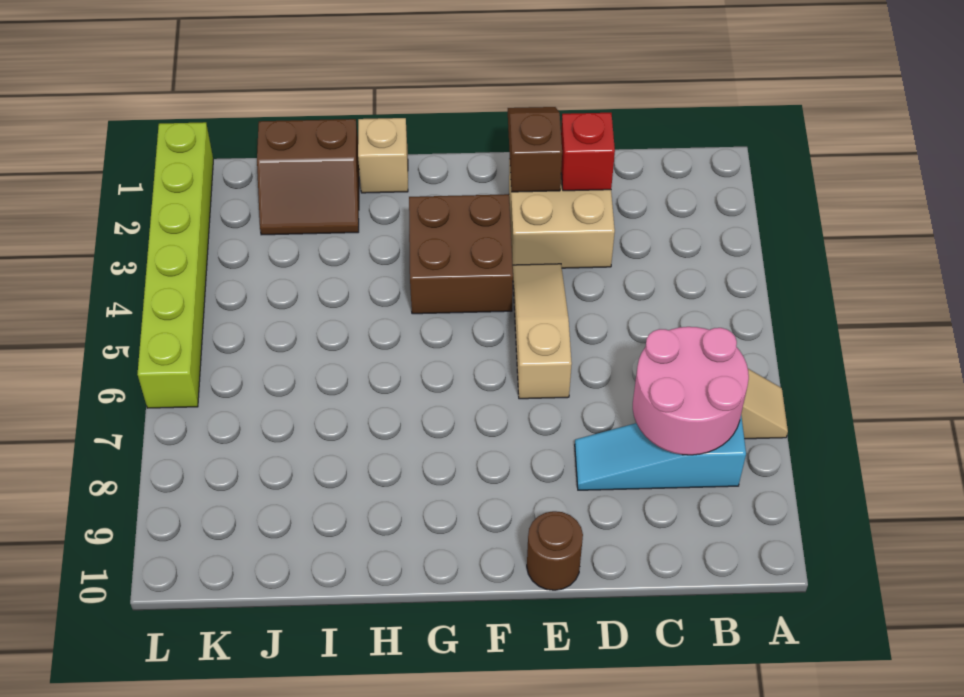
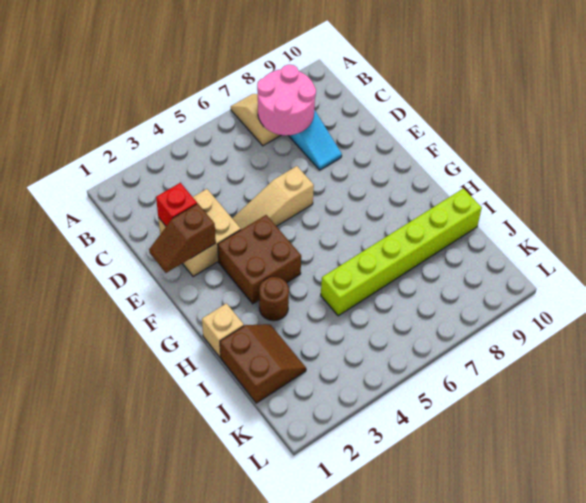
brown 1x1 round brick [527,511,583,590] -> brown 1x1 round brick moved to [259,277,289,321]
lime 1x6 brick [138,122,213,408] -> lime 1x6 brick moved to [321,188,482,316]

